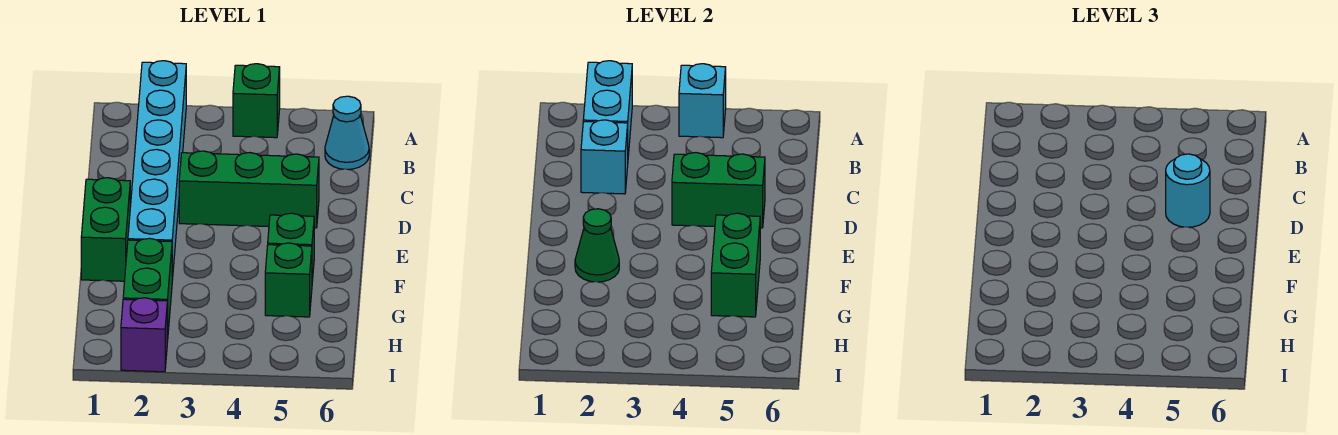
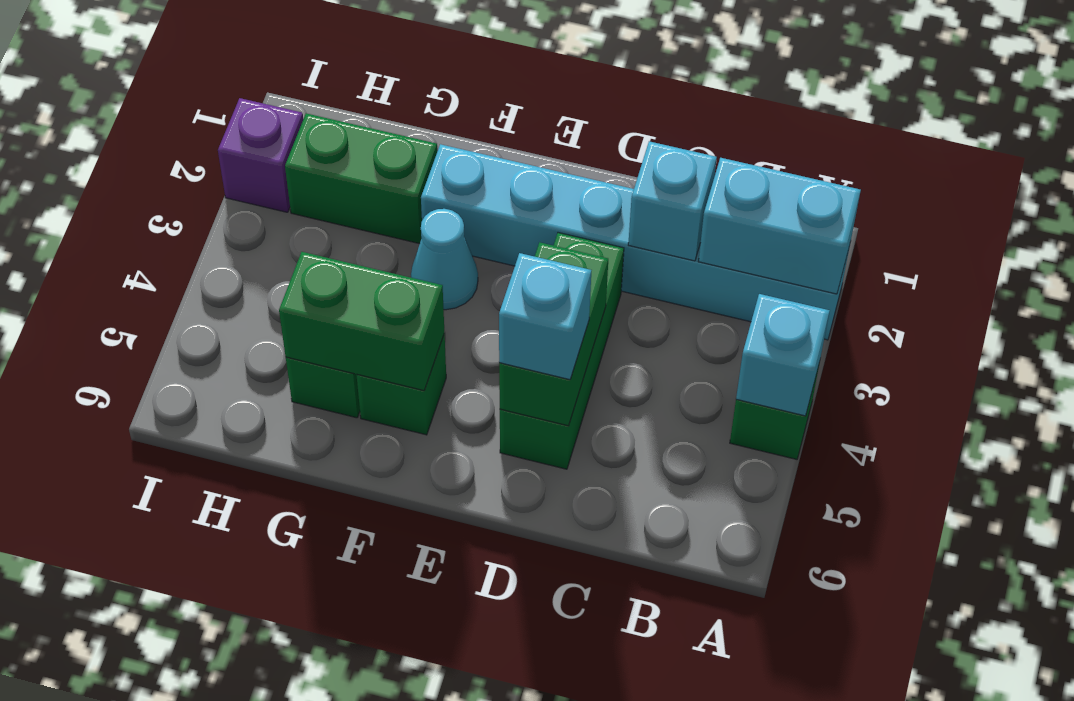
cyan 1x1 cone [325,96,369,169] -> cyan 1x1 cone moved to [411,209,478,310]
cyan 1x1 round brick [1166,154,1210,227] -> cyan 1x1 brick [499,253,591,380]
green 1x2 brick [81,178,130,281] -> none
green 1x1 cone [575,209,619,282] -> none

